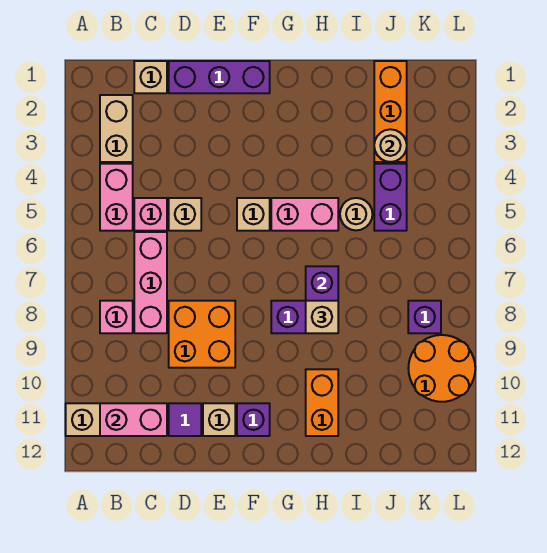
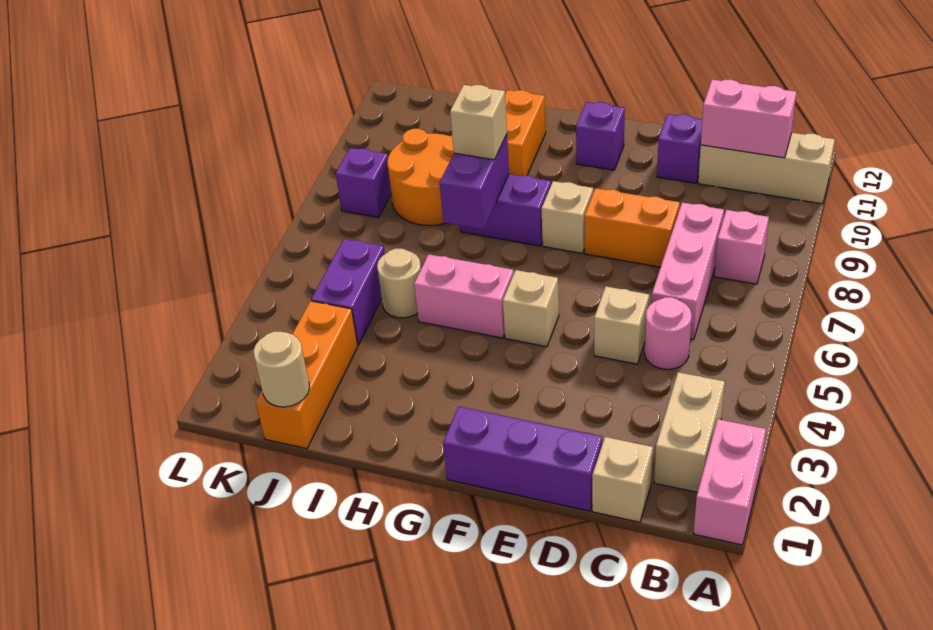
pink 1x2 brick [100,164,133,231] -> pink 1x2 brick moved to [694,419,766,545]
pink 1x1 brick [134,198,167,231] -> pink 1x1 round brick [644,297,692,369]
orange 2x2 brick [169,301,235,368] -> orange 1x2 brick [585,188,680,267]
purple 1x1 tile [169,403,201,436] -> purple 1x1 brick [657,114,702,183]
tan 1x1 brick [203,403,235,436] -> tan 1x1 brick moved to [542,181,593,253]
tan 1x1 round brick [374,129,407,162] -> tan 1x1 round brick moved to [254,332,310,407]
orange 2x2 round brick [408,335,475,402] -> orange 2x2 round brick moved to [387,129,454,226]

